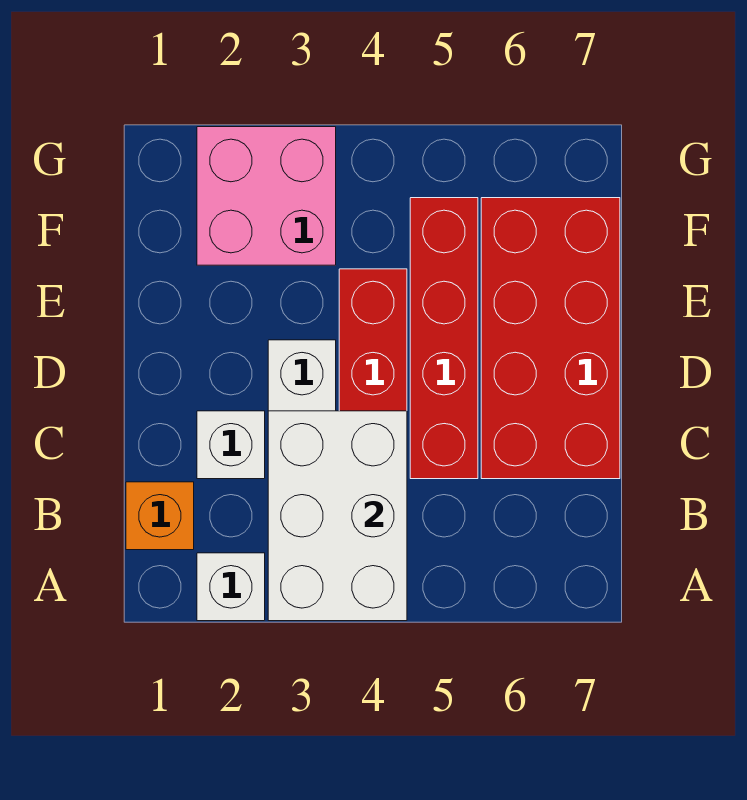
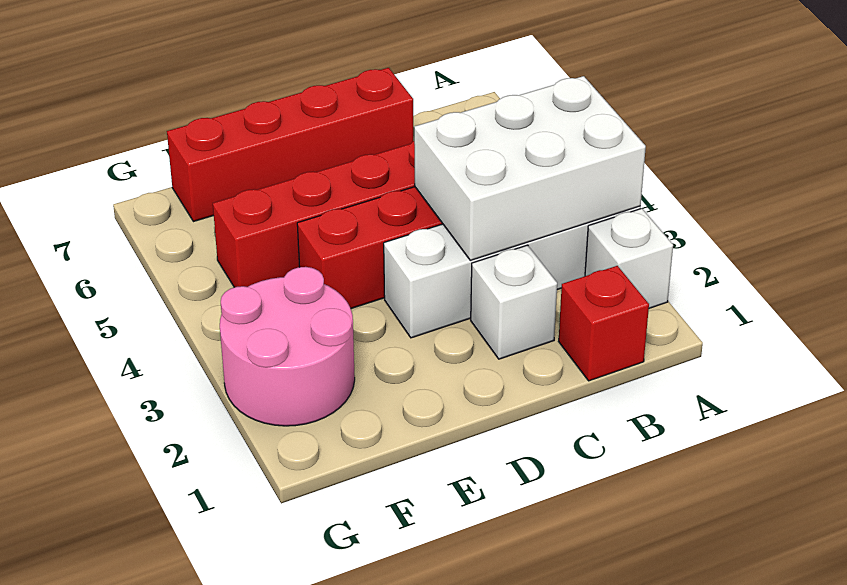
orange 1x1 brick [126,482,194,550] -> red 1x1 brick [559,266,649,381]
red 2x4 brick [481,198,620,479] -> red 1x4 brick [167,68,413,222]
pink 2x2 brick [197,127,336,265] -> pink 2x2 round brick [220,267,355,426]

